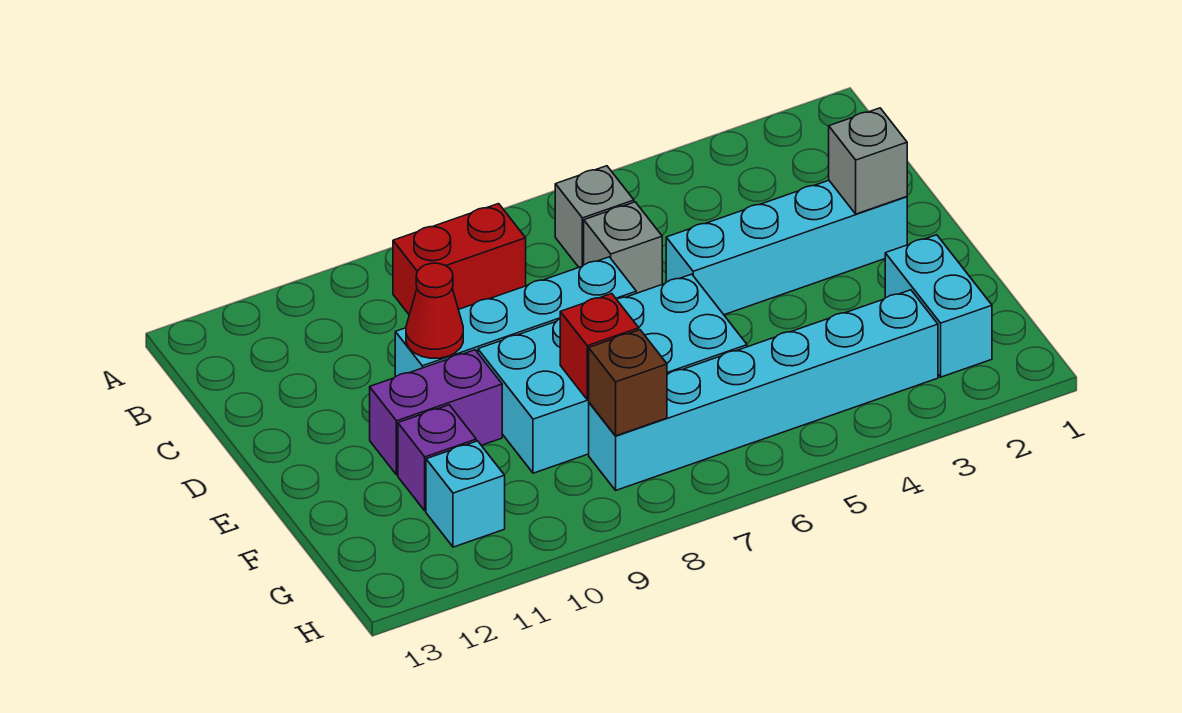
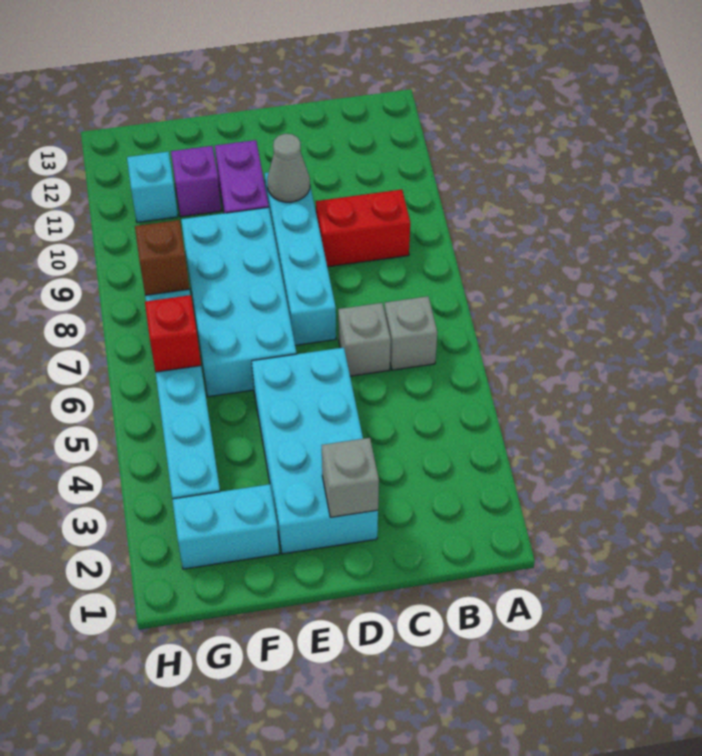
red 1x2 brick [393,204,526,315] -> red 1x2 brick turned to [316,190,410,267]
cyan 1x4 brick [666,180,907,315] -> cyan 2x4 brick [252,348,378,554]
red 1x1 cone [406,263,463,358] -> grey 1x1 cone [267,134,310,202]
red 1x1 brick [560,294,639,400] -> red 1x1 brick moved to [145,295,201,372]

